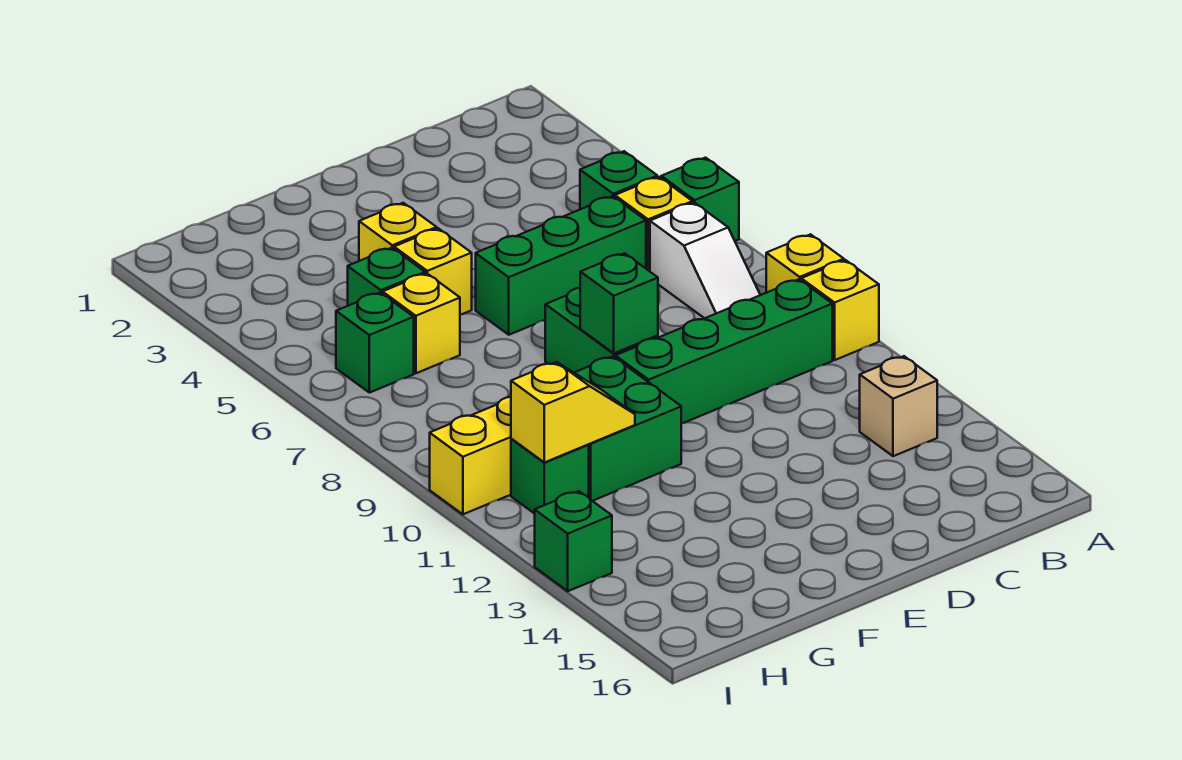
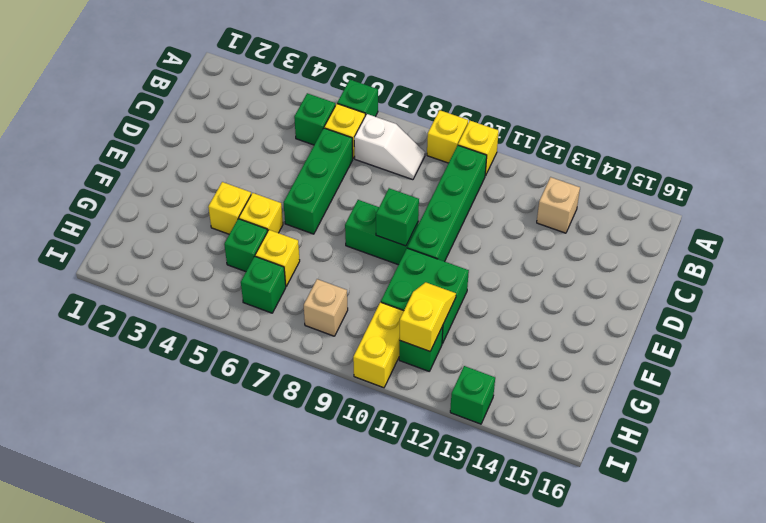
none -> tan 1x1 brick [304,279,348,336]

